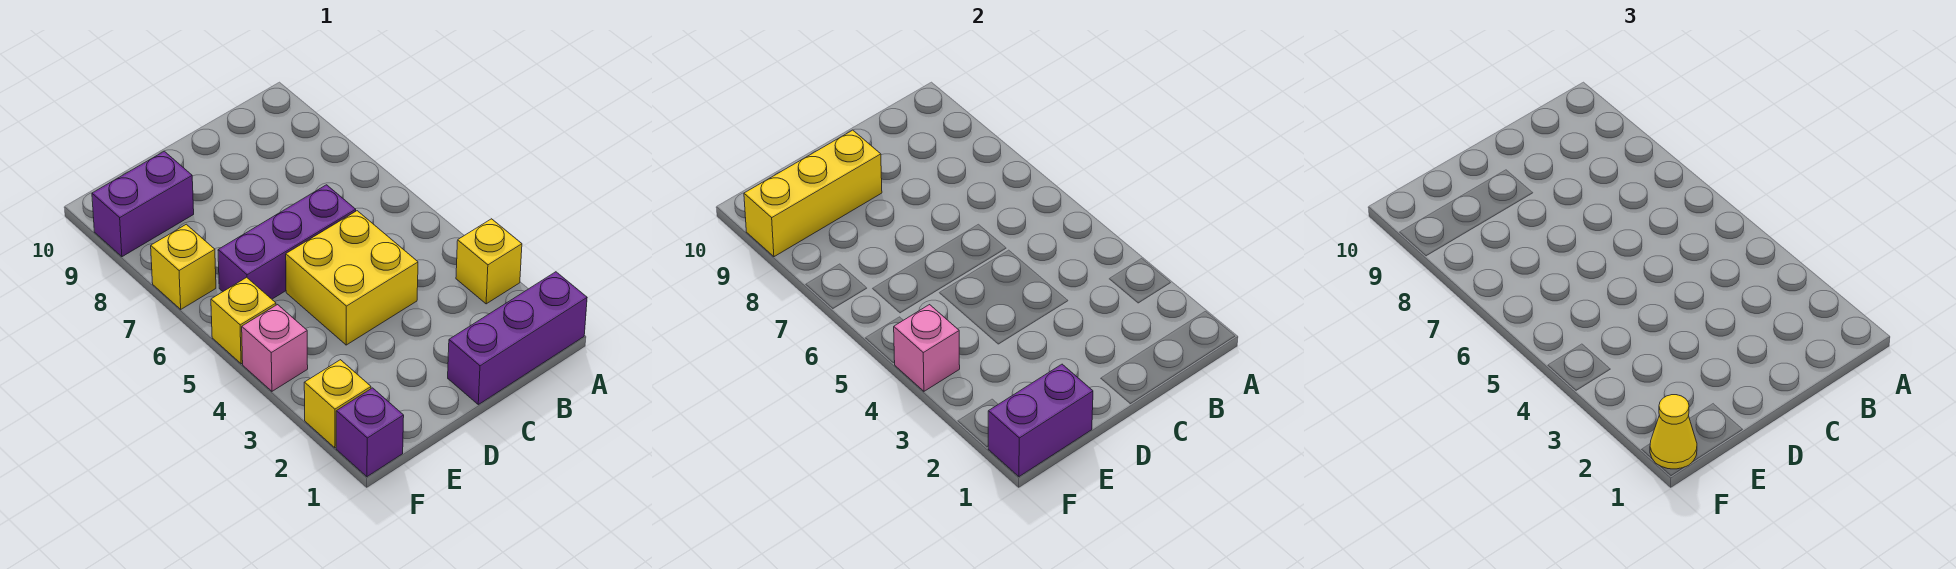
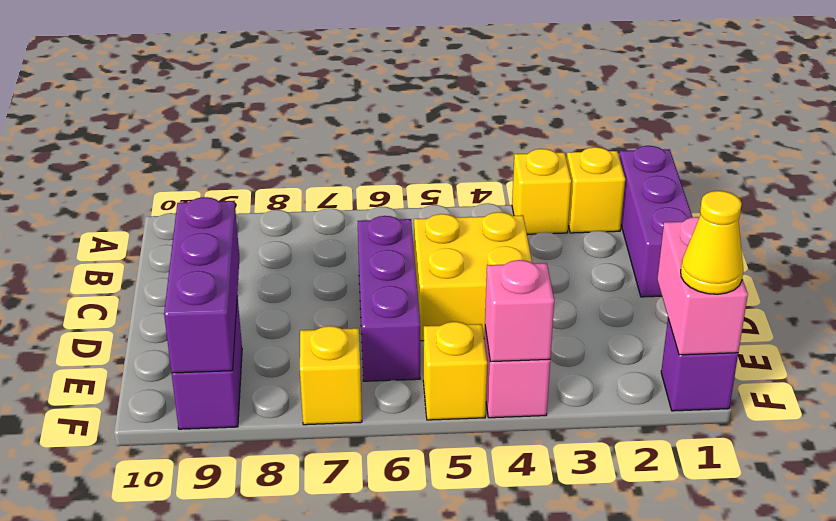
yellow 1x3 brick [744,130,882,257] -> purple 1x3 brick [164,197,240,373]
purple 1x2 brick [988,364,1093,477] -> pink 1x2 brick [657,217,748,355]
yellow 1x1 brick [304,360,371,448] -> yellow 1x1 brick moved to [567,147,625,233]

